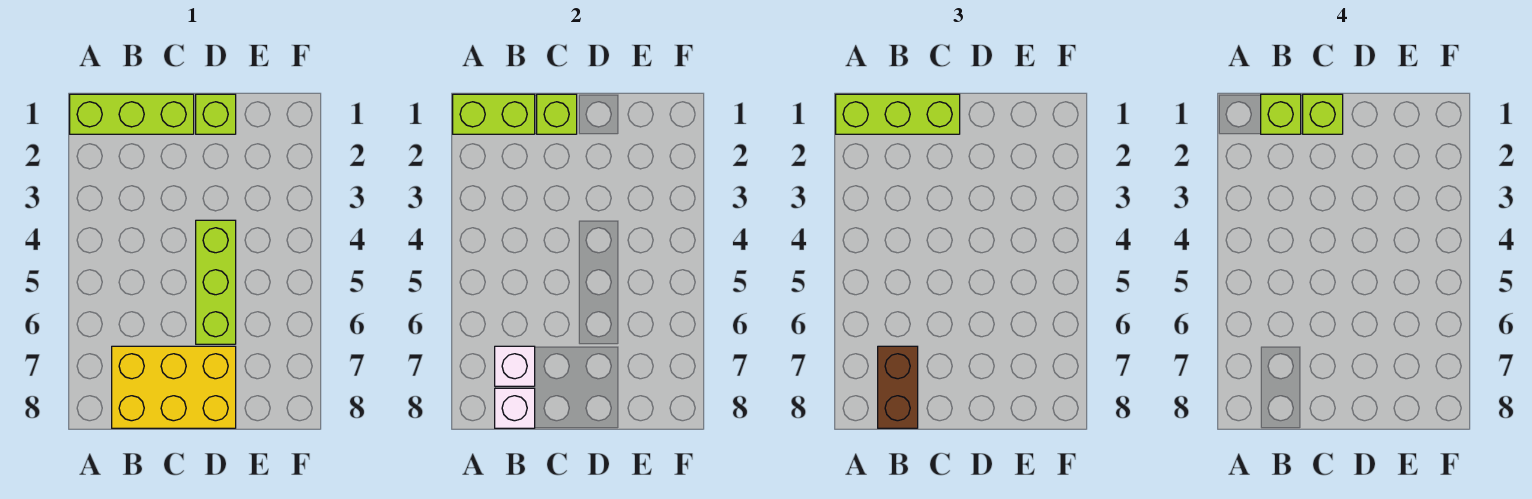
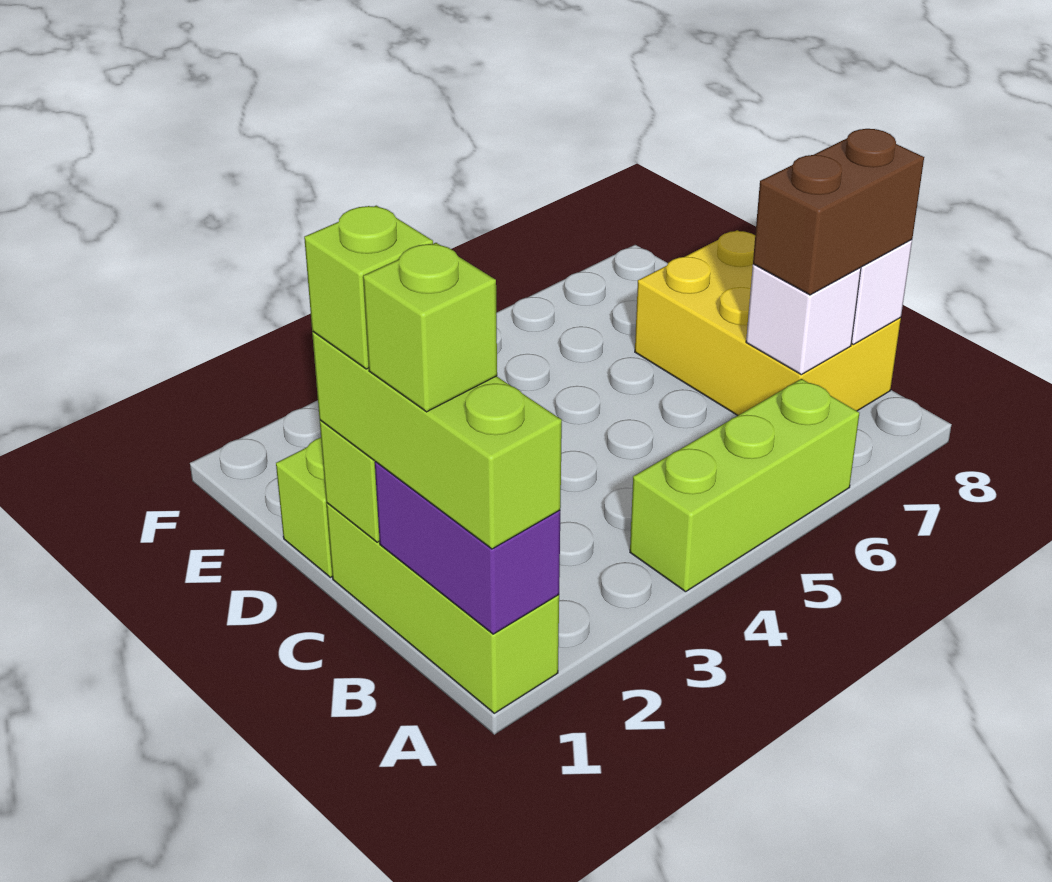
lime 1x2 brick [453,94,535,134] -> purple 1x2 brick [375,462,560,634]
lime 1x3 brick [196,220,236,344] -> lime 1x3 brick moved to [630,379,859,592]

